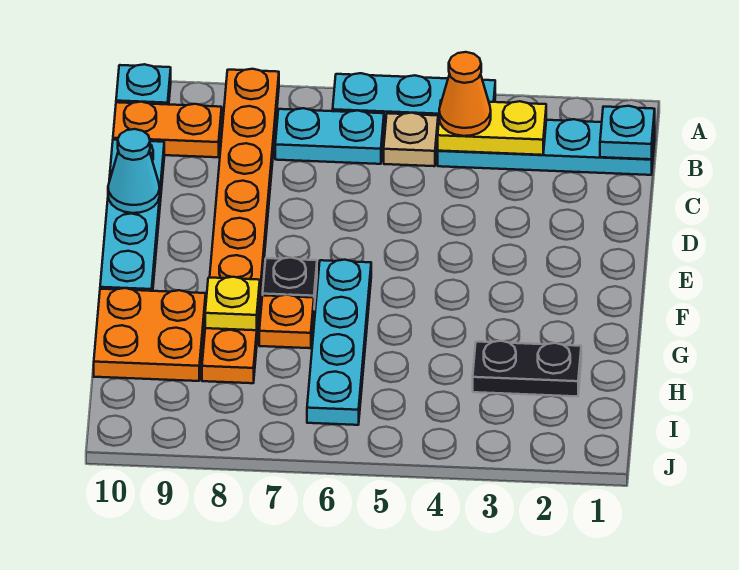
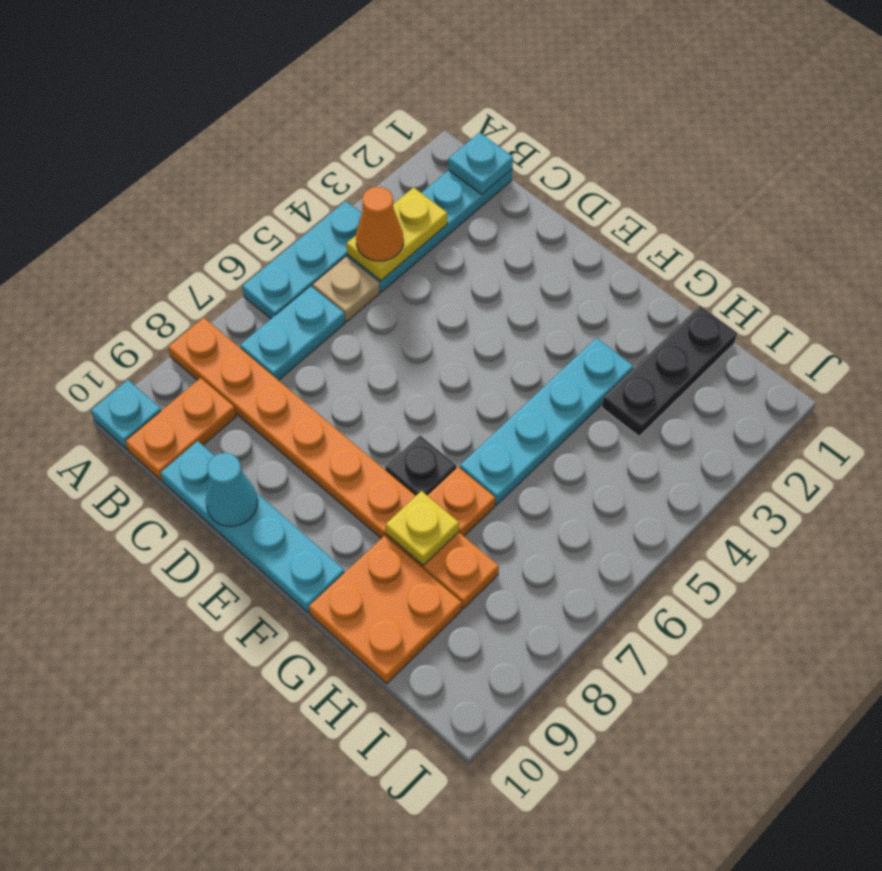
cyan 1x4 plate [307,260,371,425] -> cyan 1x4 plate turned to [460,338,633,505]
black 1x2 plate [473,341,581,397] -> black 1x3 plate [602,306,737,436]

